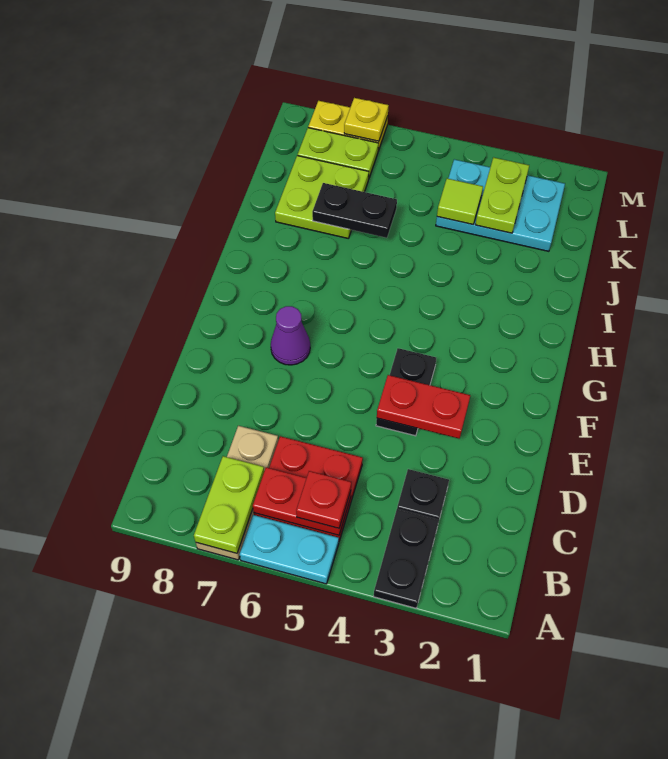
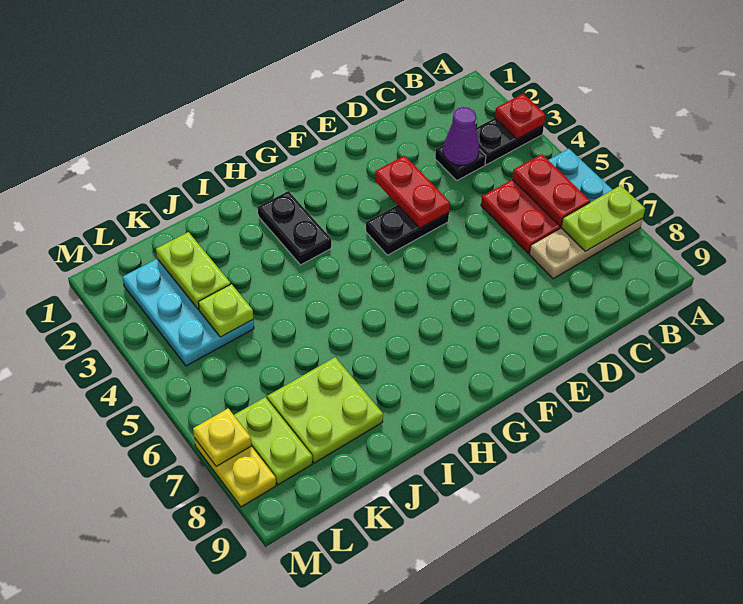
red 1x1 plate [296,471,351,528] -> red 1x1 plate moved to [495,94,546,139]
purple 1x1 cone [271,306,310,365] -> purple 1x1 cone moved to [443,107,479,166]
black 1x2 plate [312,183,397,238] -> black 1x2 plate moved to [258,191,331,265]
lime 1x2 plate [475,157,529,233] -> lime 1x2 plate turned to [156,232,231,310]
lime 1x1 tile [437,178,483,224] -> lime 1x1 plate [198,284,253,337]

